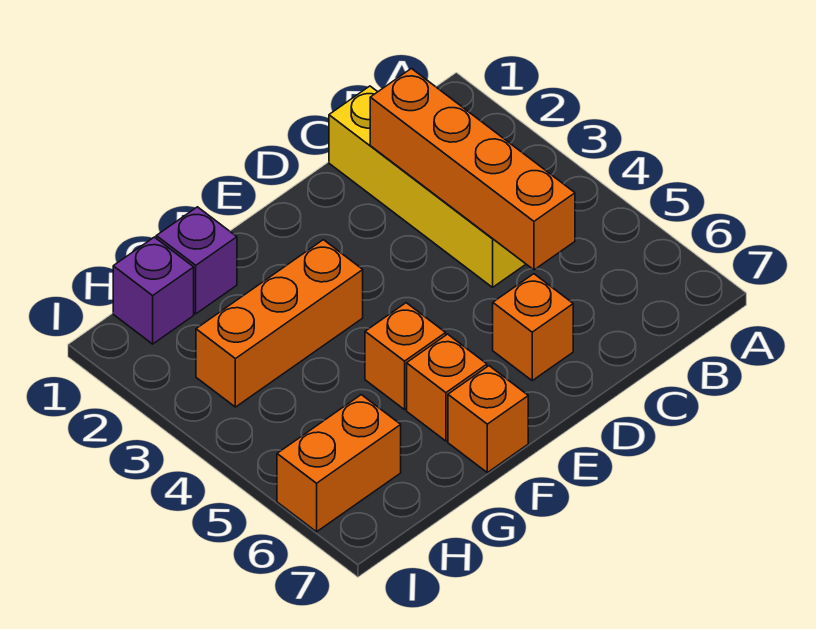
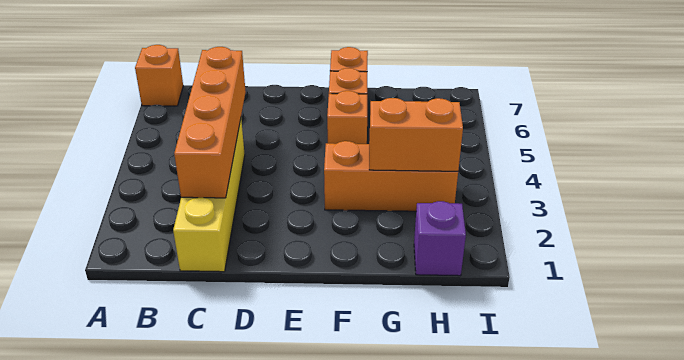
orange 1x1 brick [493,274,573,380] -> orange 1x1 brick moved to [135,45,183,106]
purple 1x1 brick [156,207,237,314] -> none
orange 1x2 brick [277,395,401,532] -> orange 1x2 brick moved to [369,98,463,171]

